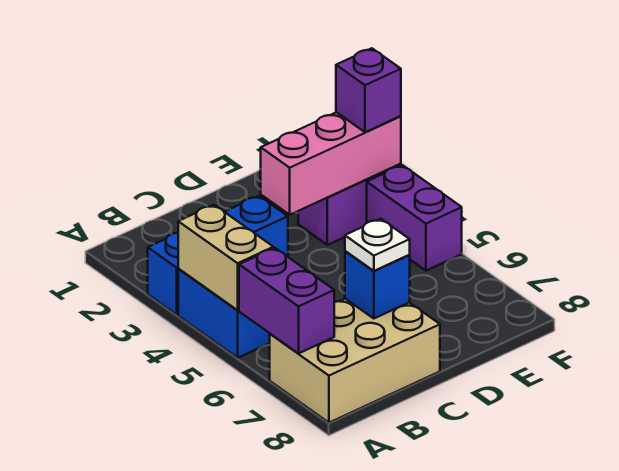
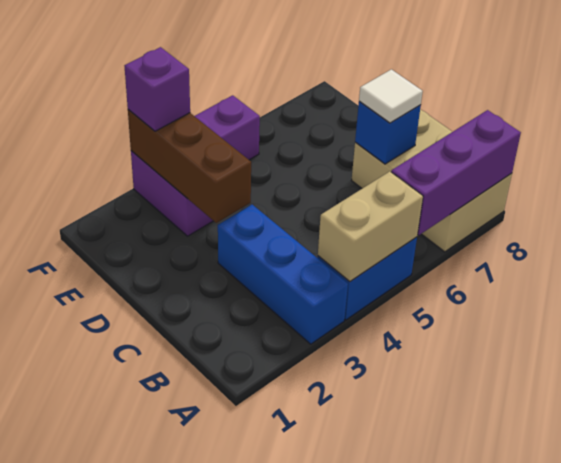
purple 1x2 brick [239,248,334,353] -> purple 1x3 brick [391,110,521,235]
white 1x1 plate [345,219,410,271] -> white 1x1 tile [359,69,423,123]
pink 1x3 brick [261,112,401,215] -> brown 1x3 brick [128,110,251,223]

